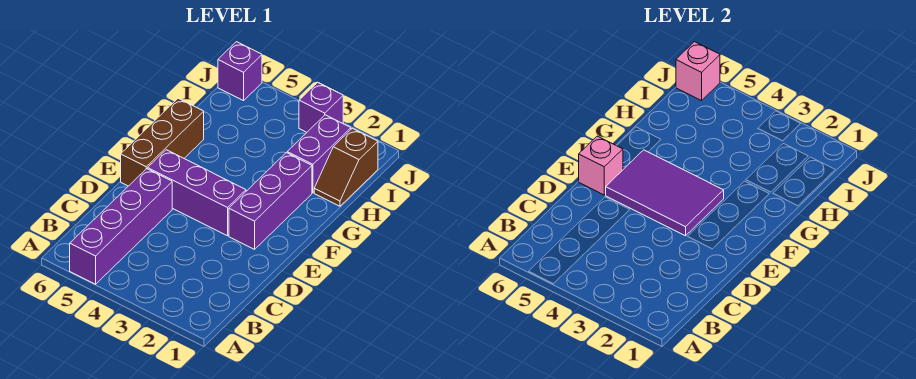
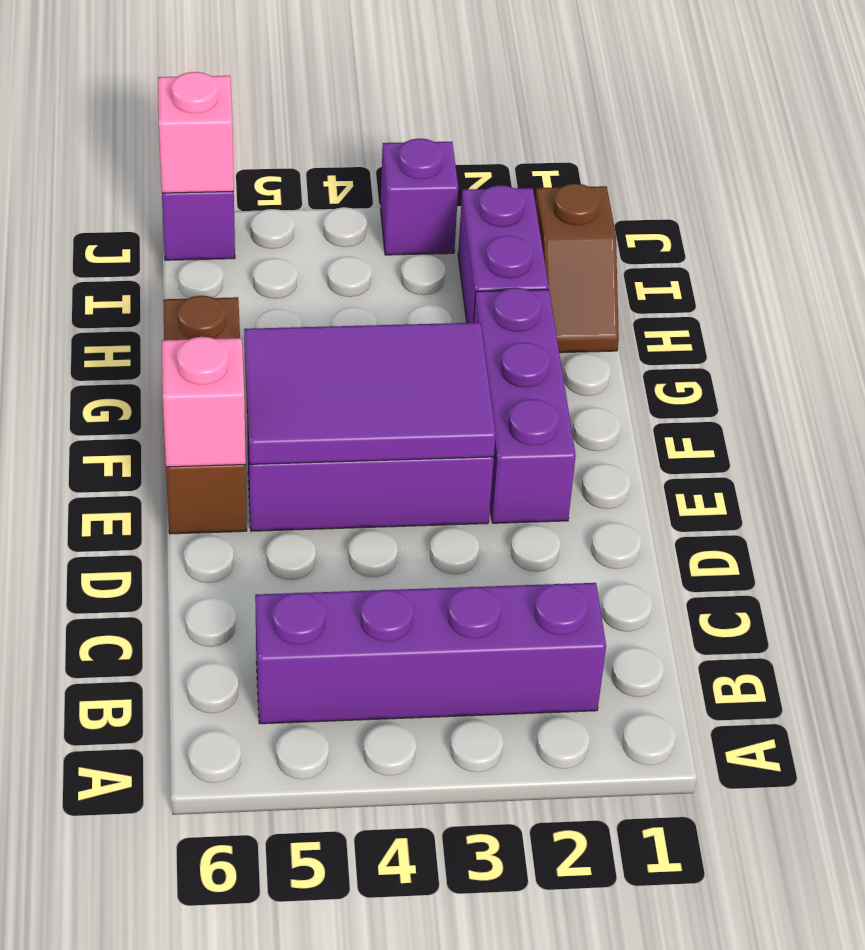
purple 1x4 brick [70,169,172,284] -> purple 1x4 brick turned to [255,583,606,724]

